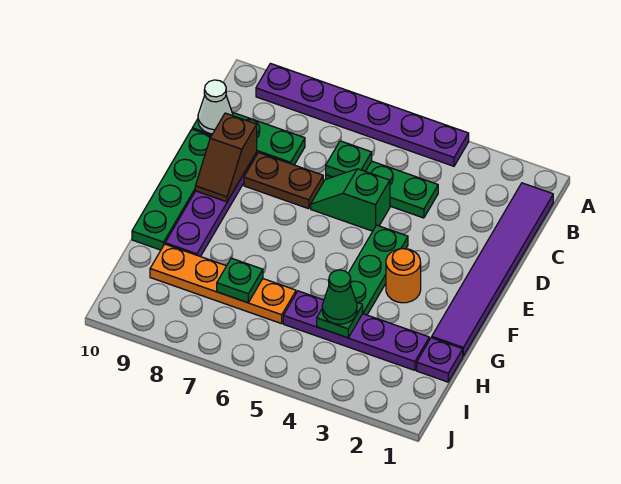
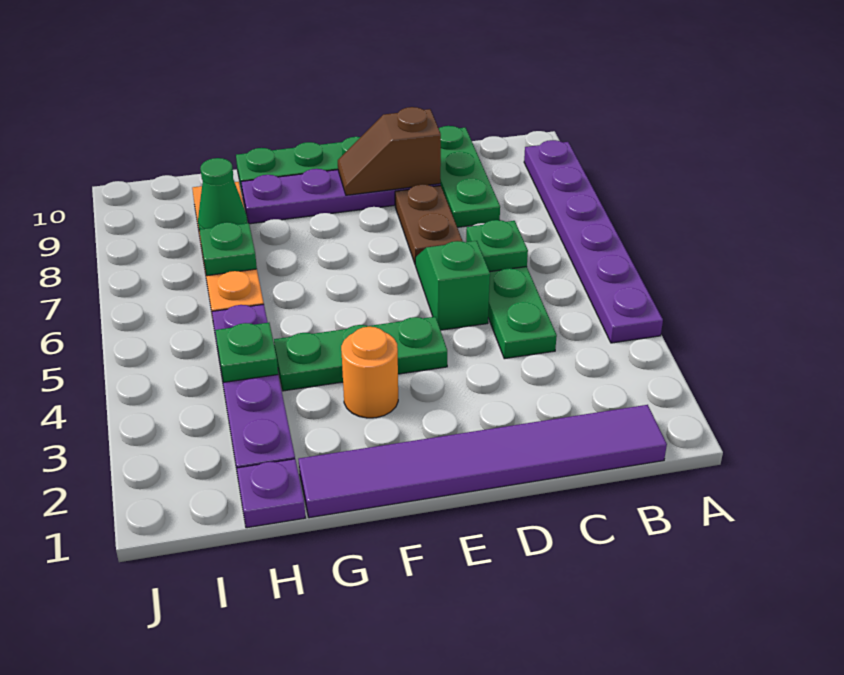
white 1x1 cone [198,80,233,134] -> none
green 1x1 cone [322,270,357,324] -> green 1x1 cone moved to [198,158,247,230]

